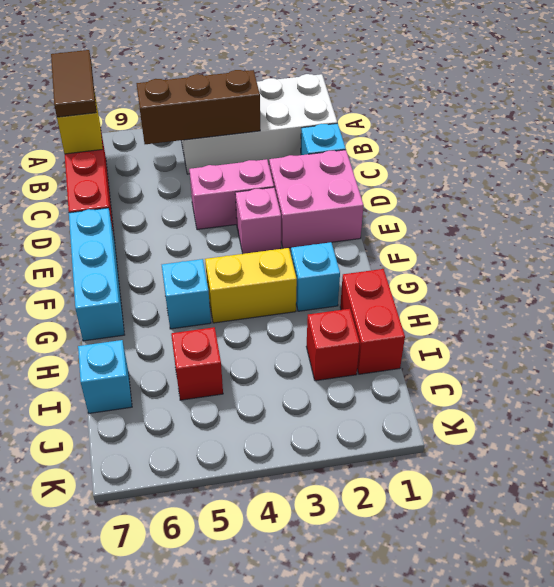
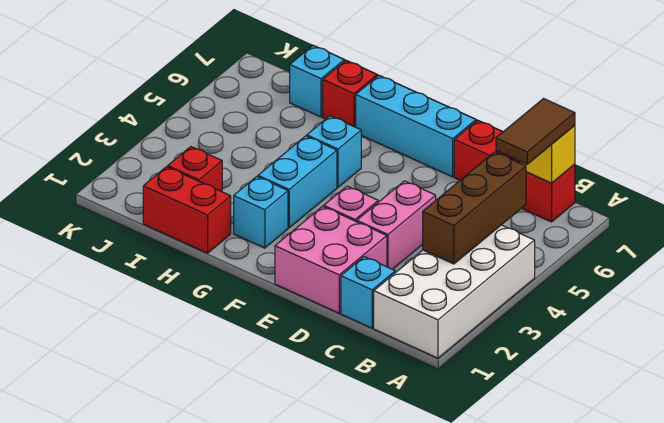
brown 1x2 tile [51,50,96,117] -> brown 1x2 tile turned to [496,99,575,164]
yellow 1x2 brick [205,248,297,323] -> cyan 1x2 brick [258,136,337,228]
red 1x1 brick [171,327,223,400] -> red 1x1 brick moved to [323,61,377,127]

